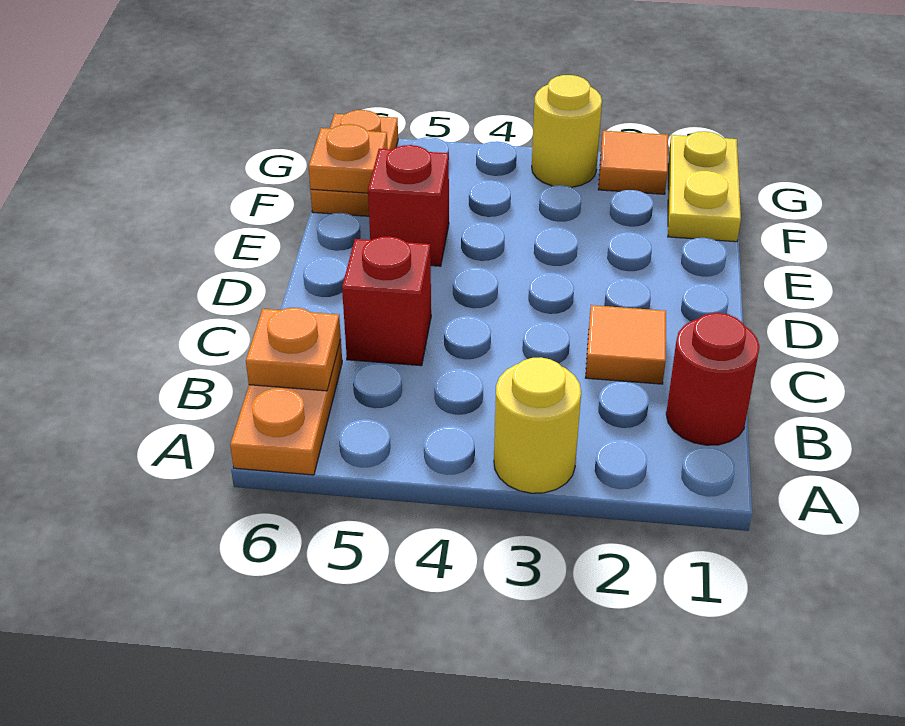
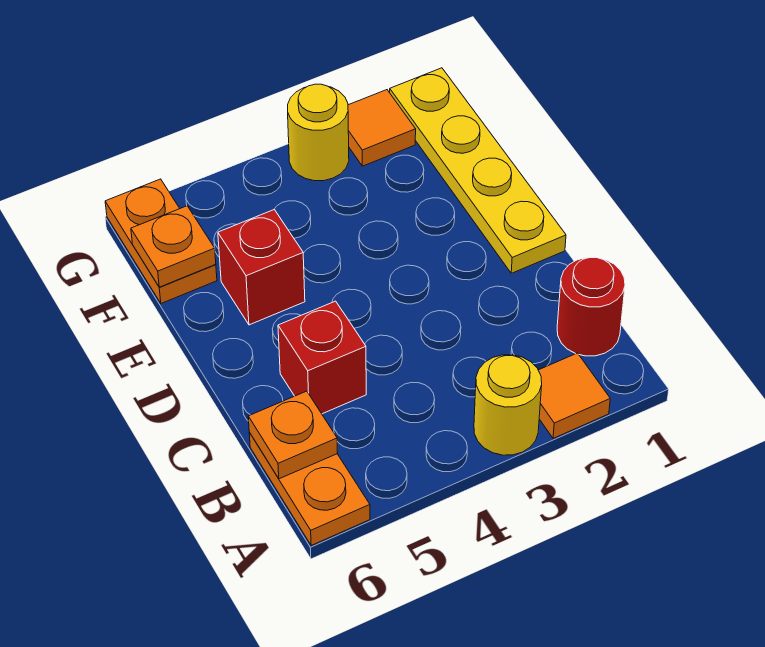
orange 1x1 tile [586,305,666,384] -> orange 1x1 tile moved to [538,353,610,438]
yellow 1x2 plate [668,131,741,242] -> yellow 1x4 plate [390,68,566,273]

